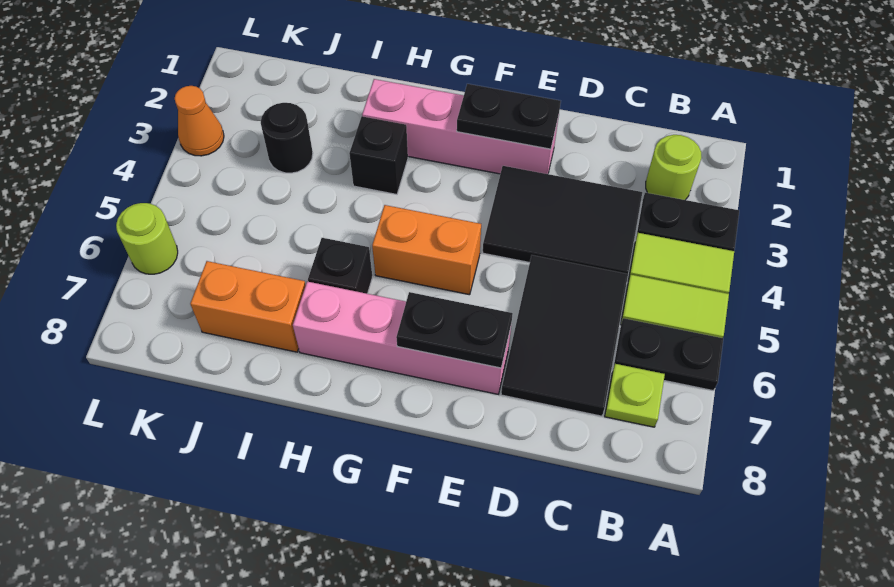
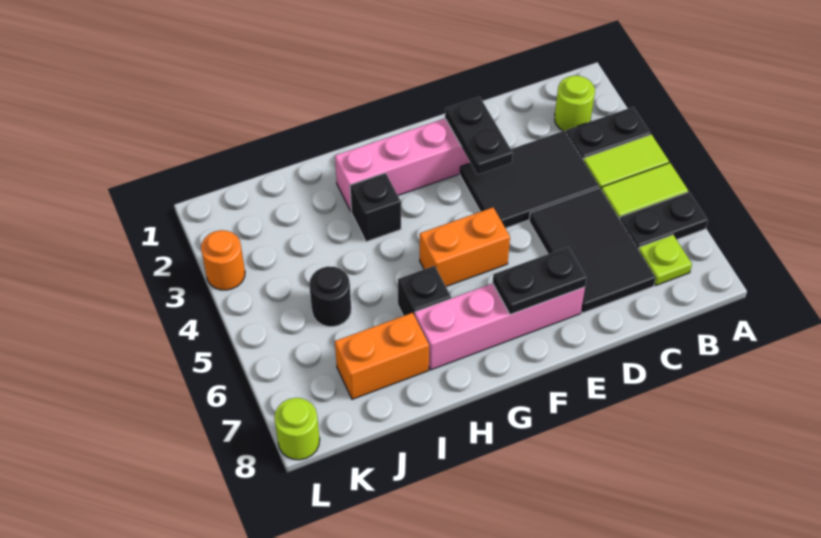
black 1x2 plate [457,84,561,149] -> black 1x2 plate turned to [445,97,513,174]
black 1x1 round brick [261,103,313,173] -> black 1x1 round brick moved to [309,266,351,327]
orange 1x1 cone [175,86,224,156] -> orange 1x1 round brick [201,230,245,290]
lime 1x1 round brick [116,203,178,274] -> lime 1x1 round brick moved to [274,398,320,460]

